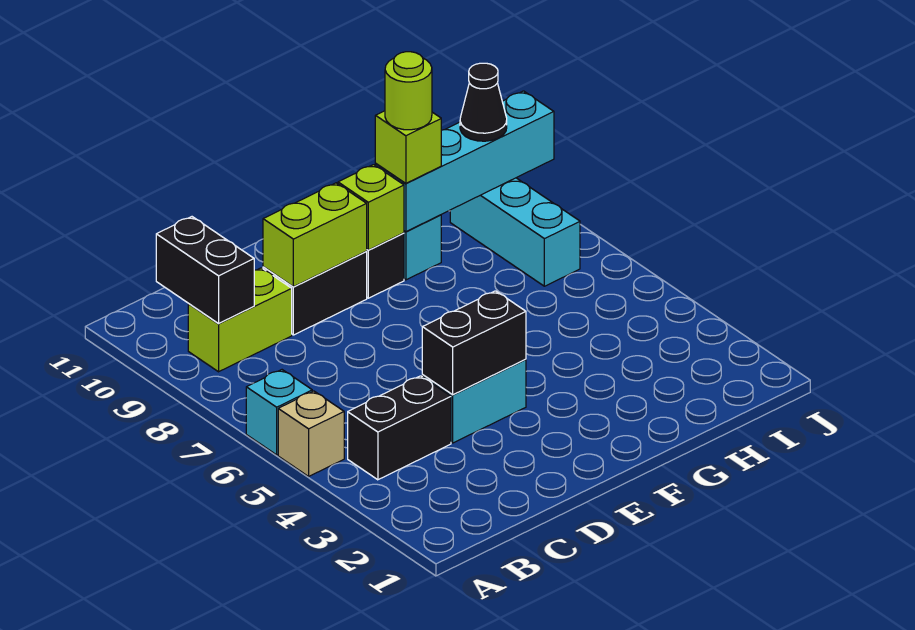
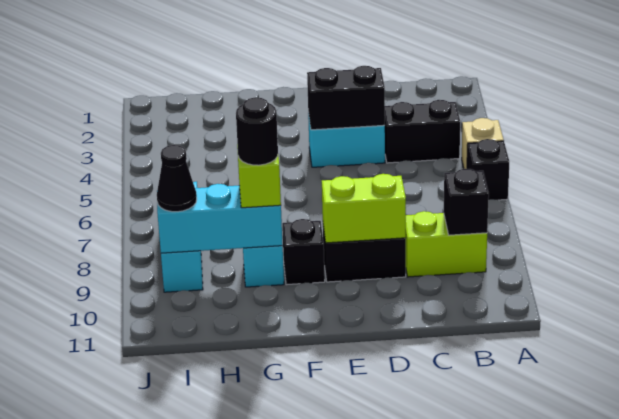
cyan 1x1 brick [246,370,312,455] -> black 1x1 brick [467,139,509,200]
black 1x2 brick [156,217,254,323] -> black 1x1 brick [444,169,489,235]
lime 1x1 brick [338,165,404,250] -> none
cyan 1x4 brick [375,91,554,232] -> cyan 1x3 brick [157,184,283,253]
lime 1x1 round brick [385,52,432,130] -> black 1x1 round brick [236,97,278,165]

